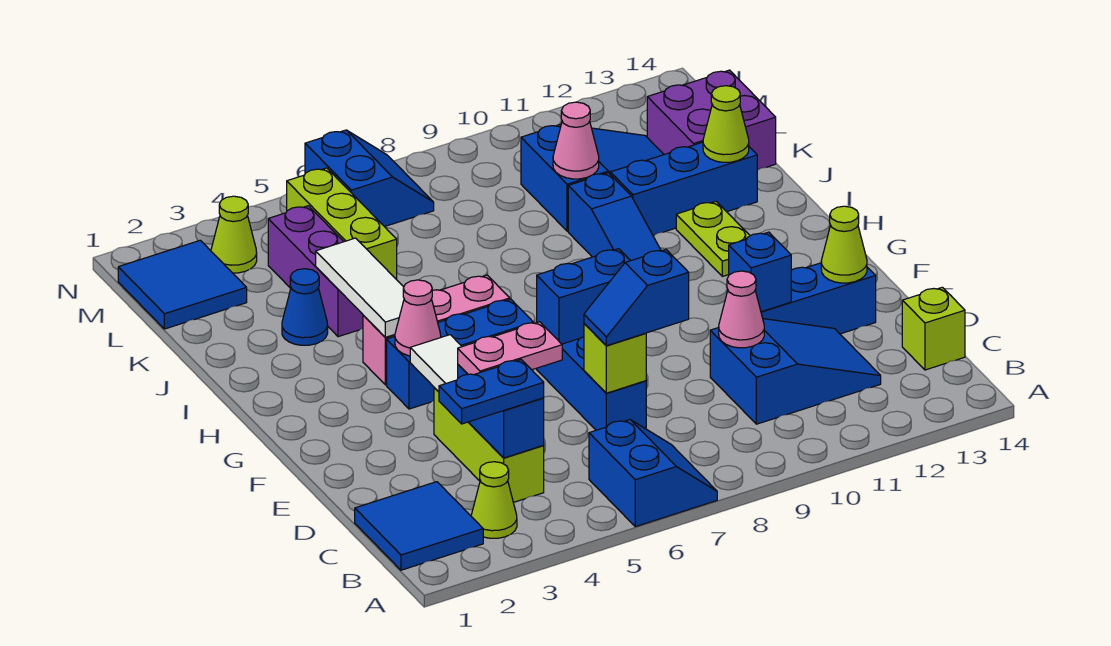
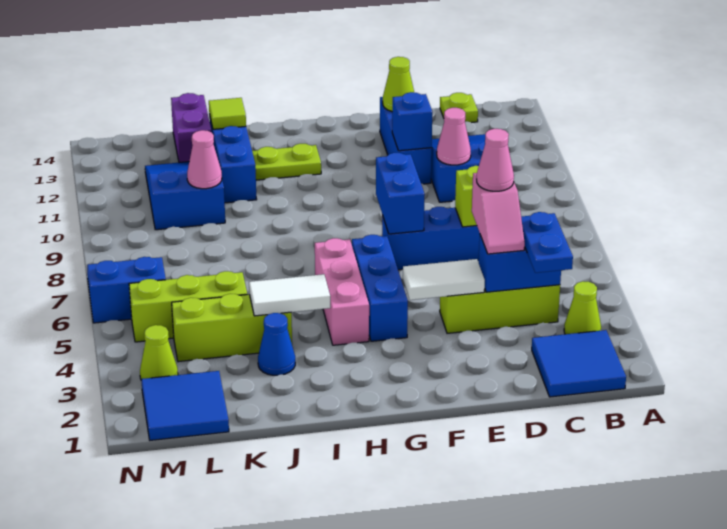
blue 2x2 slope [589,420,717,527] -> none
lime 1x1 brick [902,287,965,370] -> lime 1x1 plate [440,93,478,123]
pink 1x2 plate [458,322,562,375] -> pink 1x2 slope [472,173,525,254]
blue 1x2 slope [584,250,689,346] -> none
pink 1x1 cone [395,280,441,356] -> pink 1x1 cone moved to [477,129,514,191]
white 1x3 tile [316,238,404,337] -> white 1x2 tile [249,274,330,316]
blue 1x3 slope [568,173,661,261] -> none
purple 1x3 brick [268,206,363,337] -> lime 1x3 brick [172,294,292,362]
lime 1x1 cone [703,86,749,162] -> lime 1x1 tile [209,98,246,129]
purple 2x2 brick [647,70,776,170] -> purple 1x2 brick [171,93,211,163]

